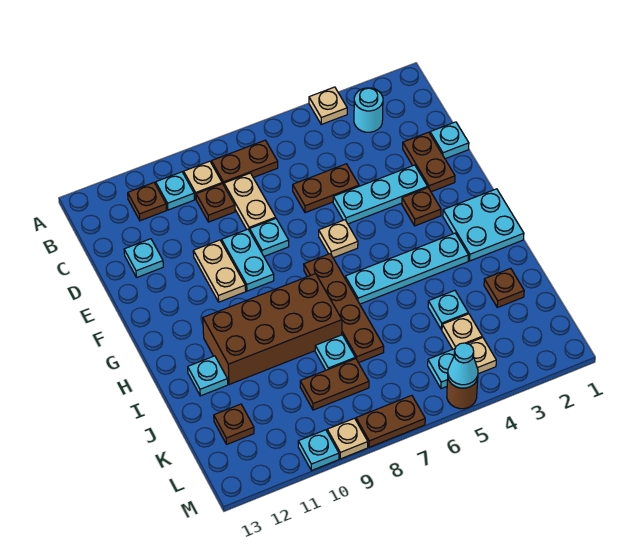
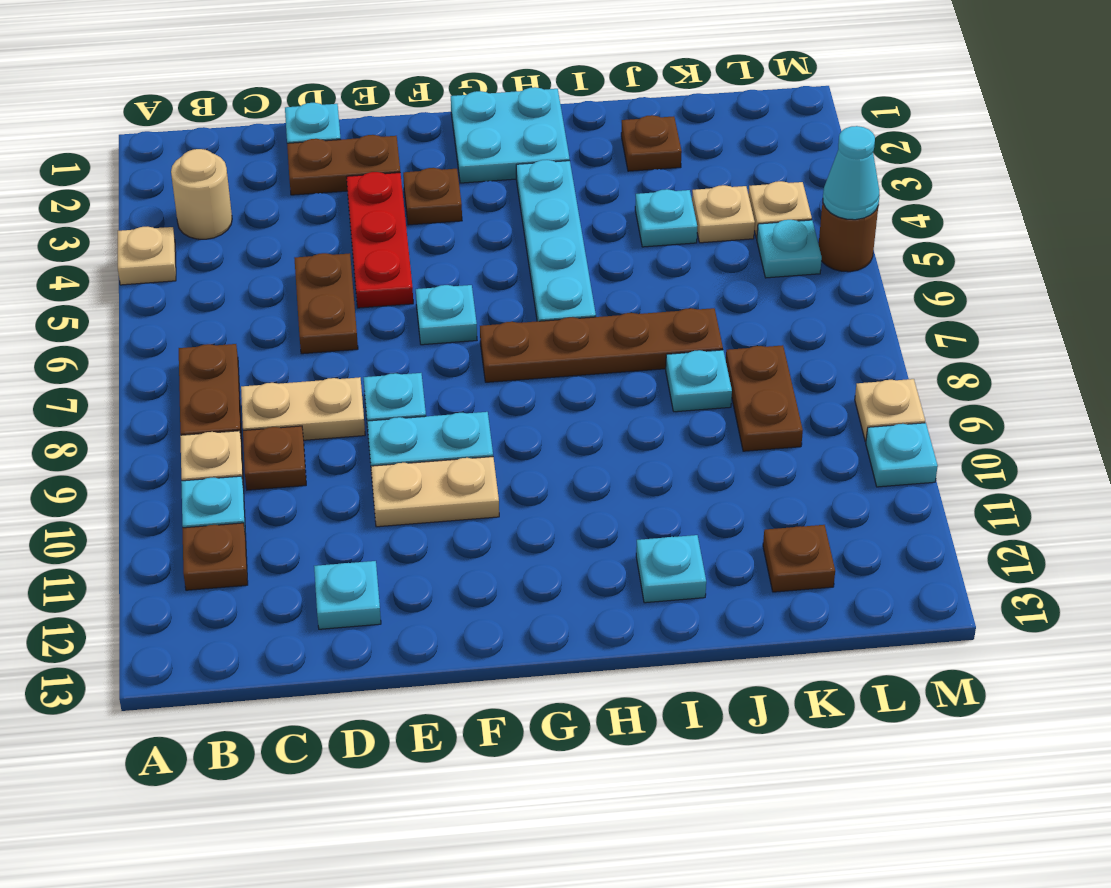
cyan 1x1 round brick [354,88,383,132] -> tan 1x1 round brick [171,149,232,239]
cyan 1x3 plate [333,165,428,224] -> red 1x3 plate [347,172,413,308]
tan 1x1 plate [319,220,358,258] -> cyan 1x1 plate [416,285,477,345]
brown 2x4 brick [203,274,342,385] -> none
brown 1x2 plate [356,395,425,447] -> none

